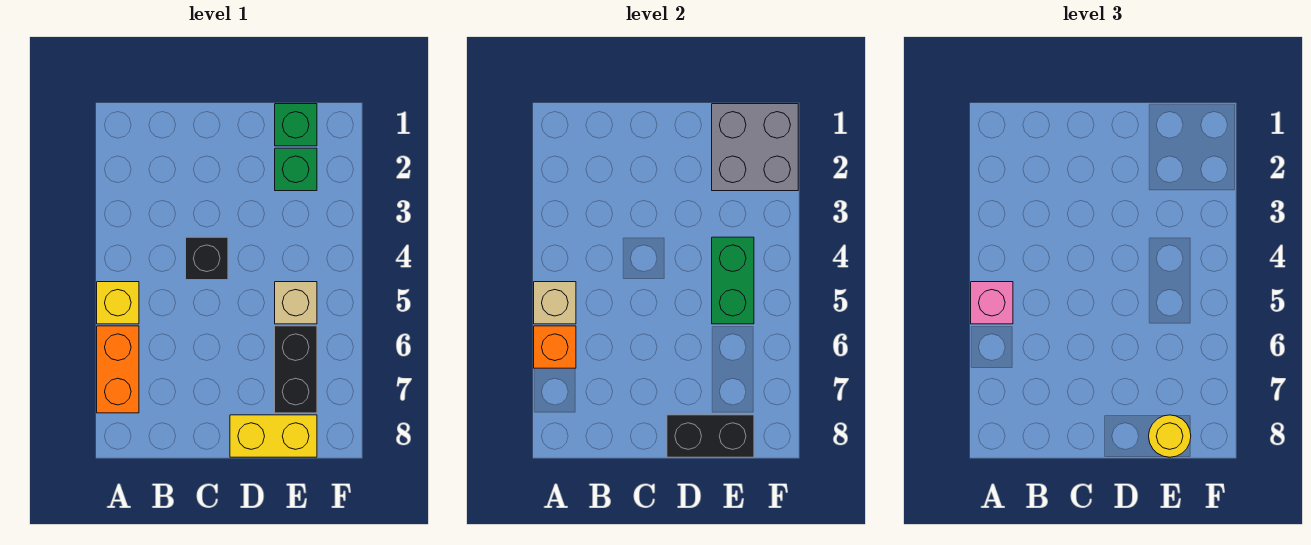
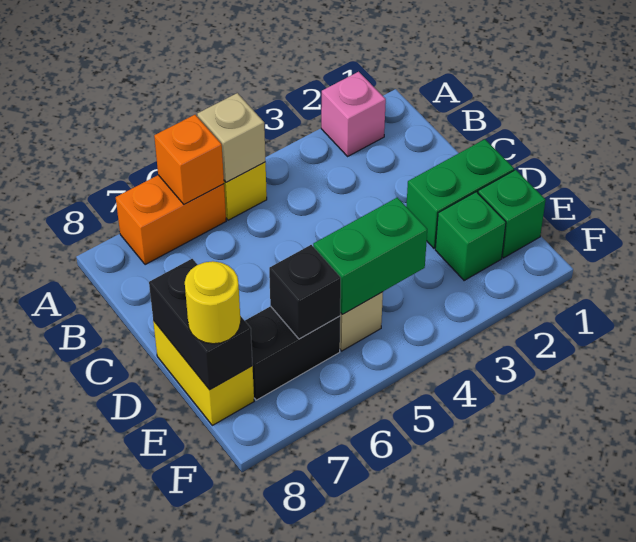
pink 1x1 brick [971,282,1013,324] -> pink 1x1 brick moved to [321,72,386,156]
black 1x1 brick [186,237,228,280] -> black 1x1 brick moved to [269,245,341,339]
none -> green 1x2 brick [406,139,514,248]
grey 2x2 brick [712,104,798,191] -> none

